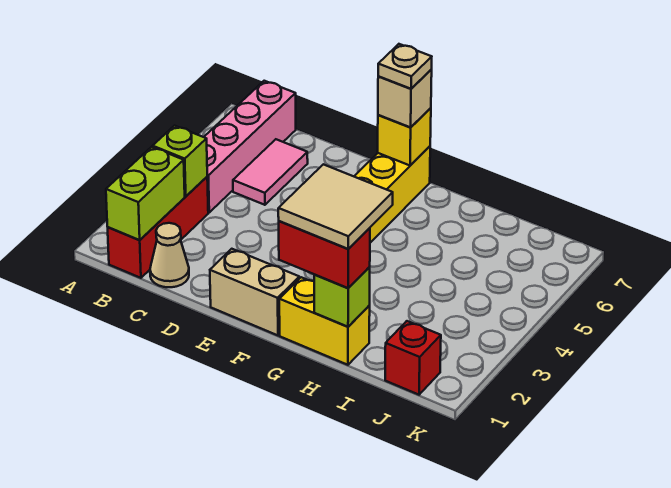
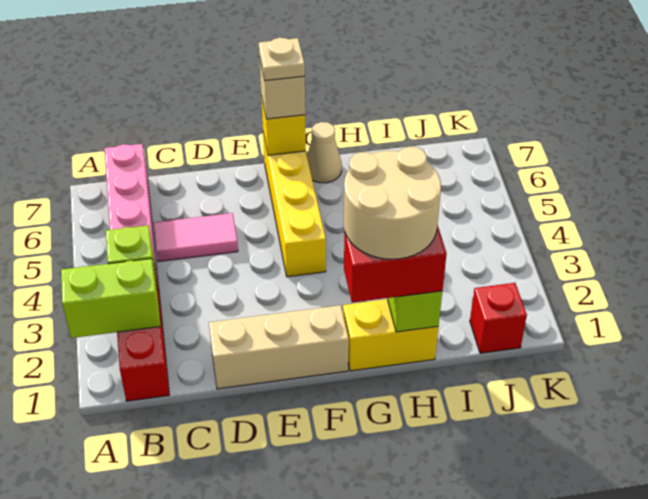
lime 1x2 brick [106,147,185,240] -> lime 1x2 brick turned to [61,258,161,338]
tan 1x1 cone [150,223,189,287] -> tan 1x1 cone moved to [307,122,342,183]
pink 1x2 tile [233,139,308,205] -> pink 1x2 tile turned to [154,213,238,262]
tan 1x2 brick [210,249,299,335] -> tan 1x3 brick [209,305,349,389]
tan 2x2 tile [278,164,393,249] -> tan 2x2 round brick [344,147,441,259]

